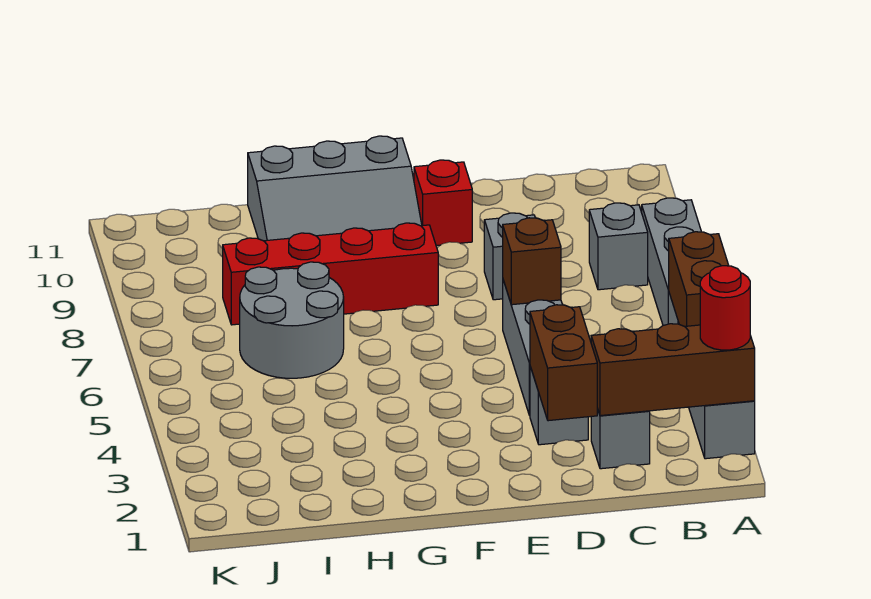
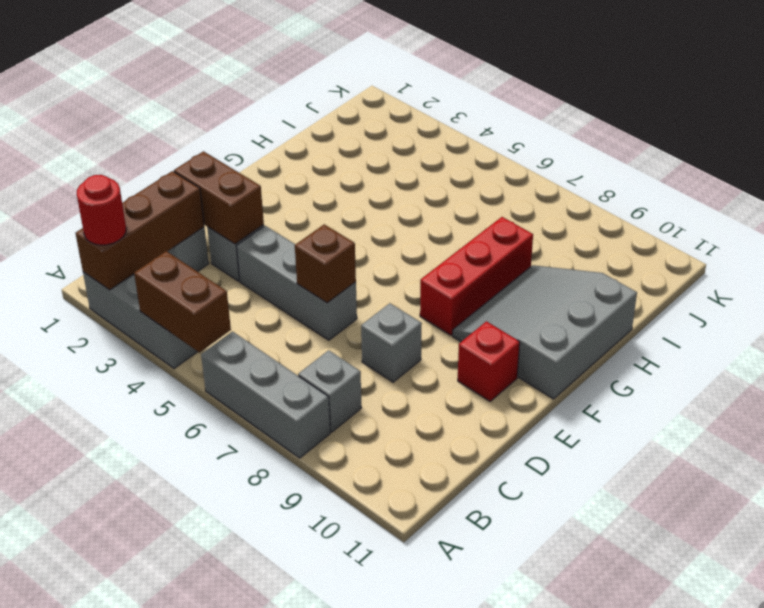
red 1x4 brick [223,223,438,325] -> red 1x3 brick [420,217,533,335]
grey 2x2 round brick [240,262,344,378] -> none

